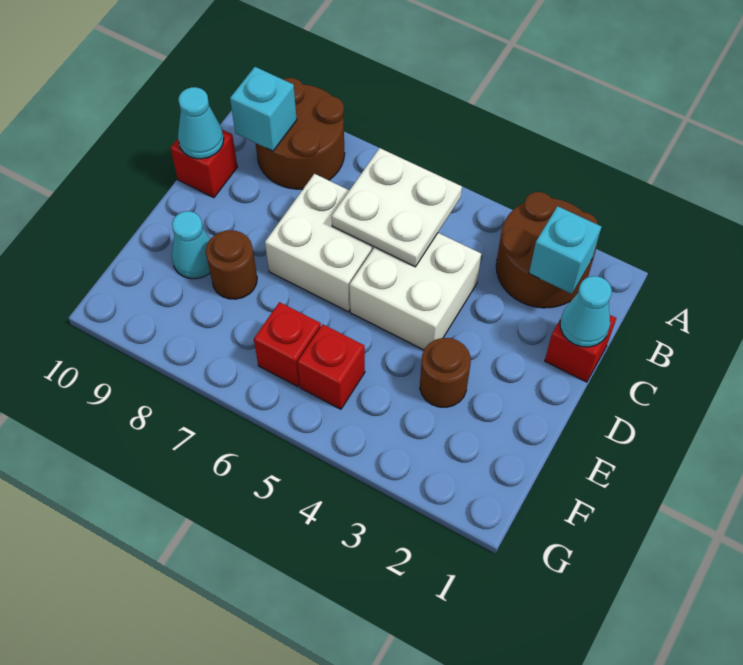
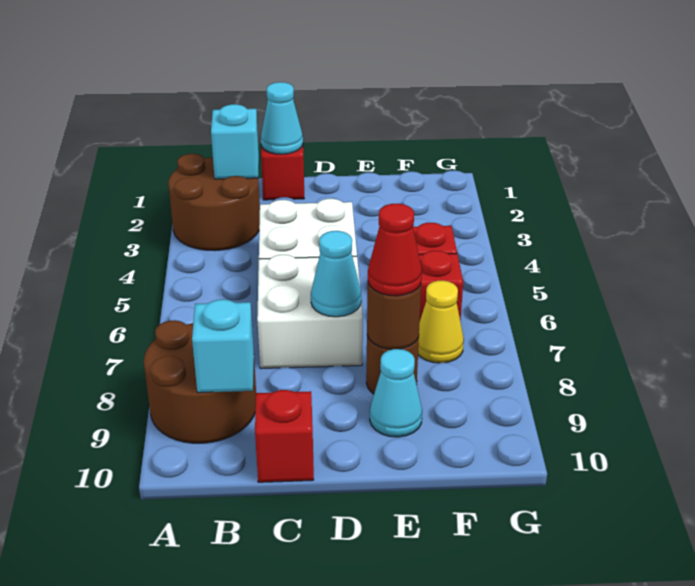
white 2x2 plate [332,148,462,267] -> none
cyan 1x1 cone [178,87,224,159] -> cyan 1x1 cone moved to [311,231,361,317]
brown 1x1 round brick [420,338,471,407] -> brown 1x1 round brick moved to [367,283,421,349]
none -> red 1x1 cone [368,204,422,296]
none -> yellow 1x1 cone [418,281,464,363]

